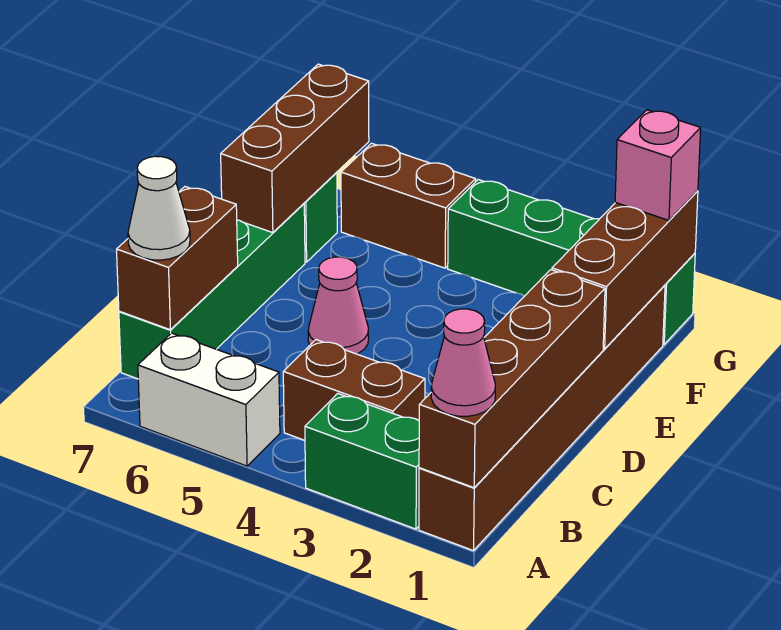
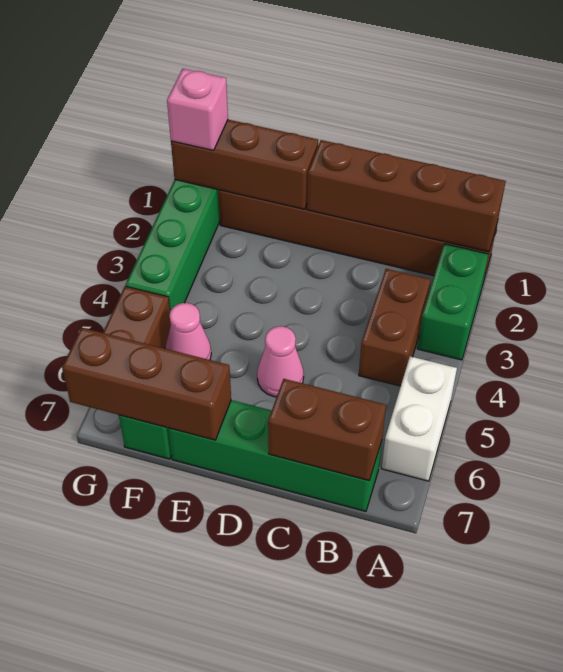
pink 1x1 cone [431,309,495,416] -> pink 1x1 cone moved to [165,303,211,360]
white 1x1 cone [128,156,190,260] -> none

